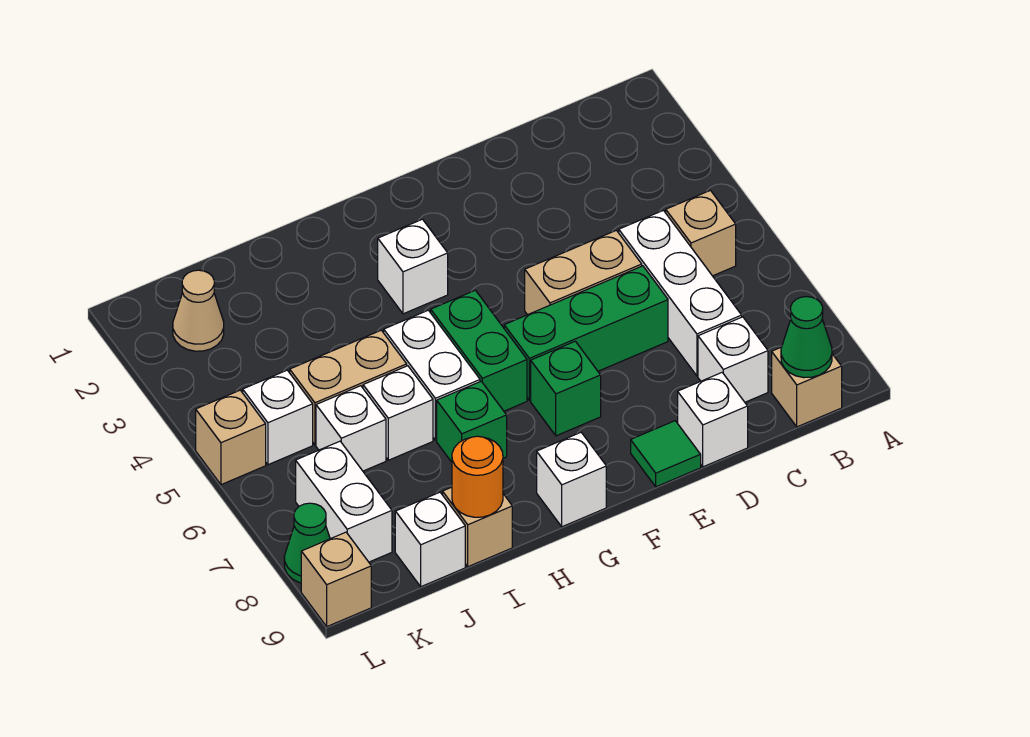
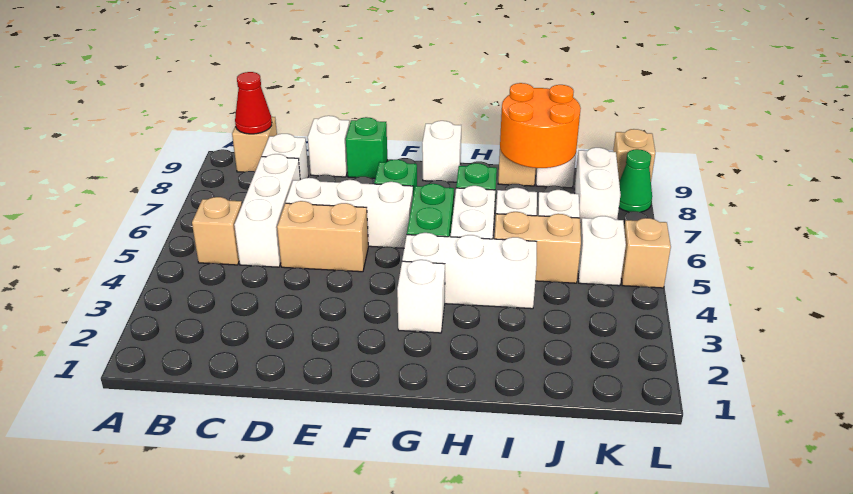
green 1x1 cone [781,297,832,378] -> red 1x1 cone [235,72,272,134]
green 1x3 brick [504,266,668,400] -> white 1x3 brick [285,178,413,248]
green 1x1 tile [631,421,701,487] -> green 1x1 brick [346,117,387,178]
none -> white 1x3 brick [402,233,537,309]
orange 1x1 round brick [452,436,503,517] -> orange 2x2 round brick [500,83,581,168]
tan 1x1 cone [173,270,224,351] -> none

